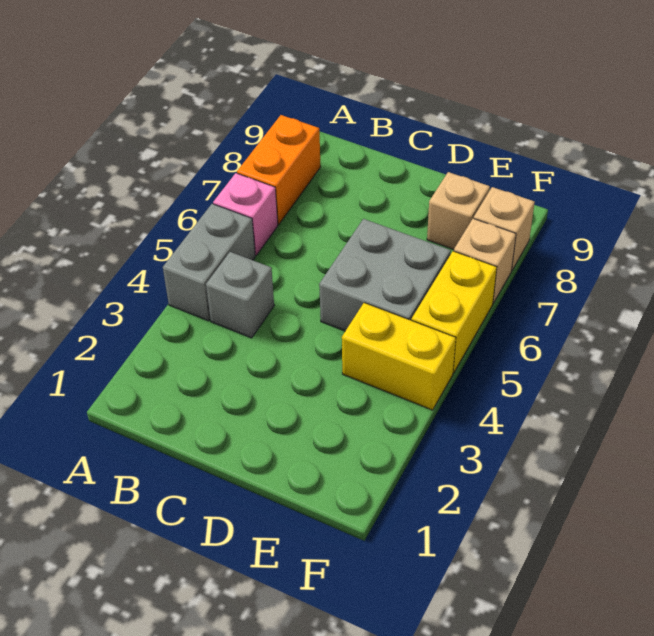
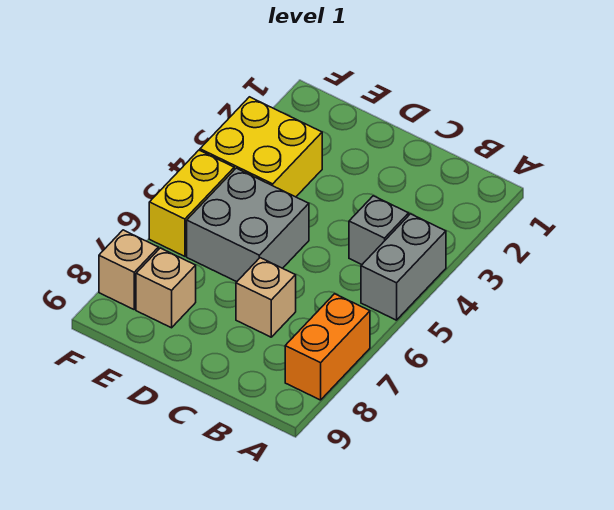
pink 1x1 brick [213,173,278,255] -> none
yellow 1x2 brick [342,303,456,410] -> yellow 2x2 brick [200,97,322,197]
tan 1x1 brick [454,218,516,303] -> tan 1x1 brick moved to [236,258,296,337]

